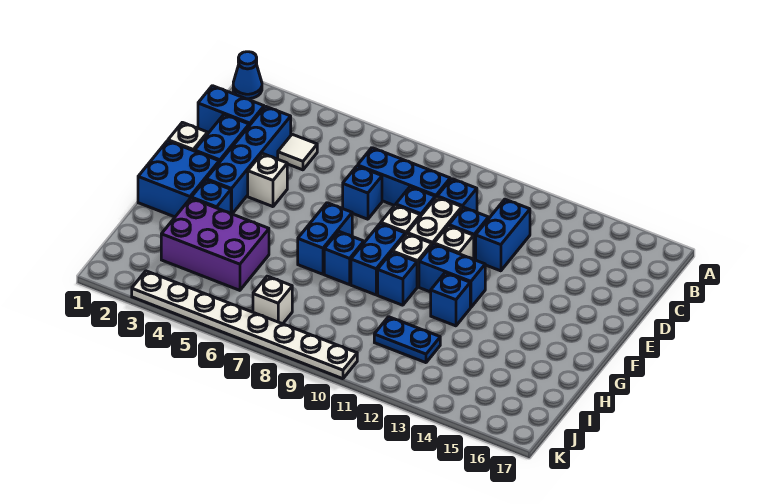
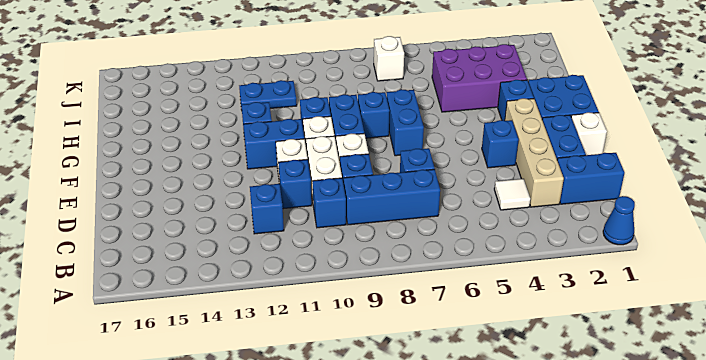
blue 1x4 brick [206,106,291,214] -> tan 1x4 brick [505,98,564,207]
blue 1x2 brick [476,199,530,271] -> blue 1x1 brick [250,184,284,234]
white 1x1 brick [248,153,287,207] -> blue 1x1 brick [482,120,519,168]
white 1x8 plate [132,271,357,379] -> none

